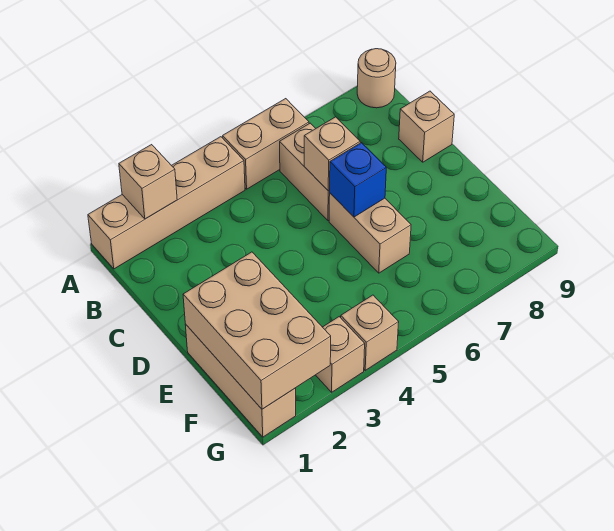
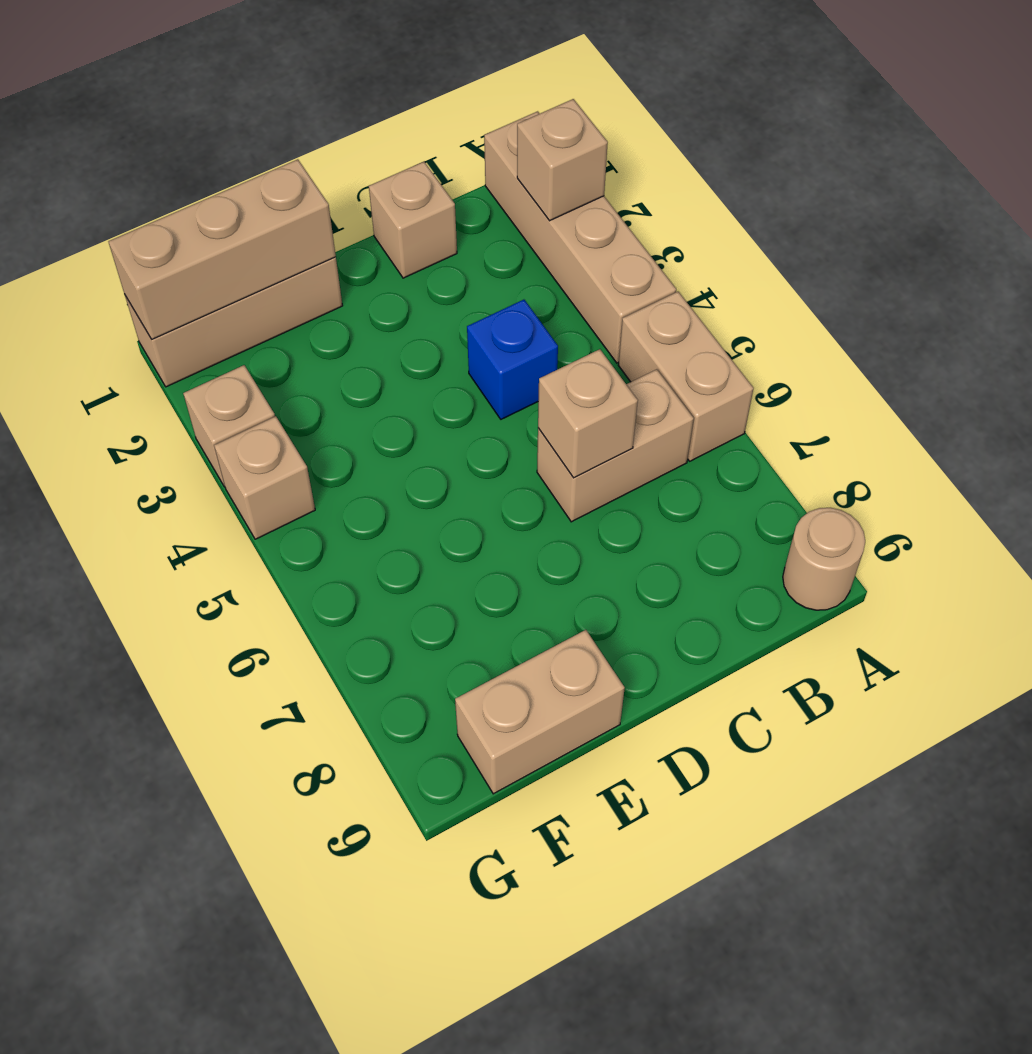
tan 1x1 brick [399,91,454,162] -> tan 1x1 brick moved to [369,162,457,278]
tan 1x2 brick [329,193,411,273] -> tan 1x2 brick moved to [455,630,625,794]
blue 1x1 brick [329,143,386,217] -> blue 1x1 brick moved to [467,300,558,419]
tan 2x3 brick [183,252,331,409] -> tan 1x3 brick [108,159,336,339]

